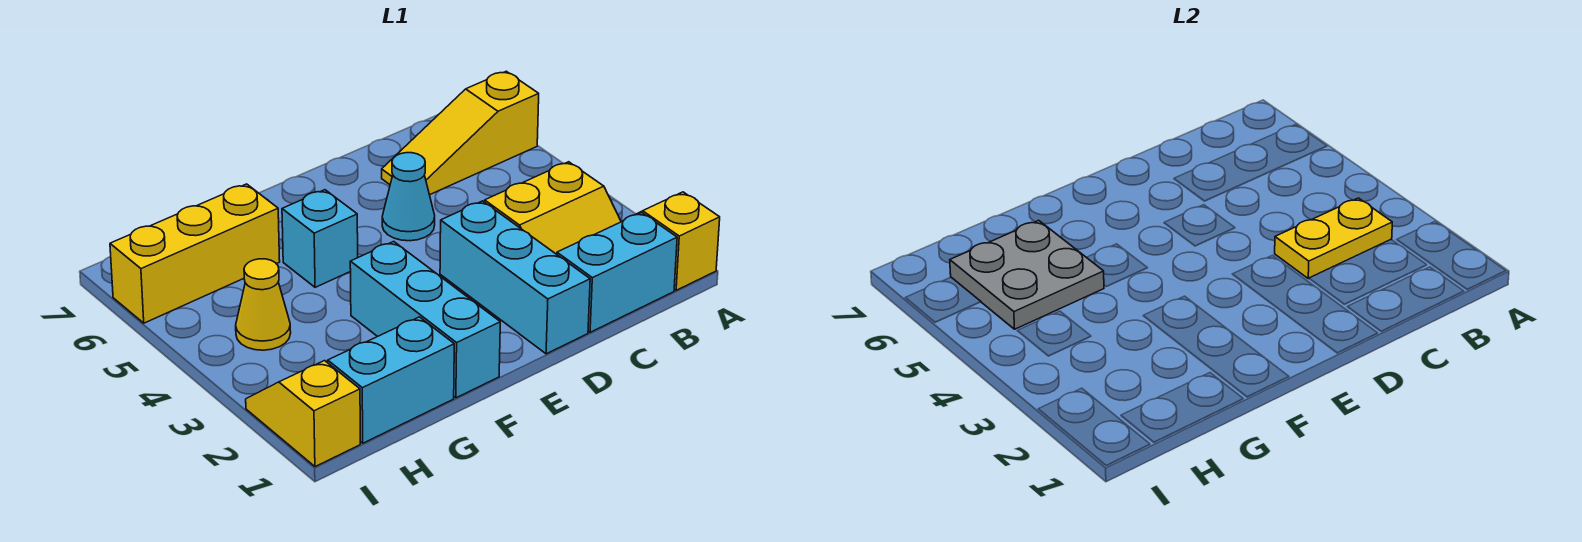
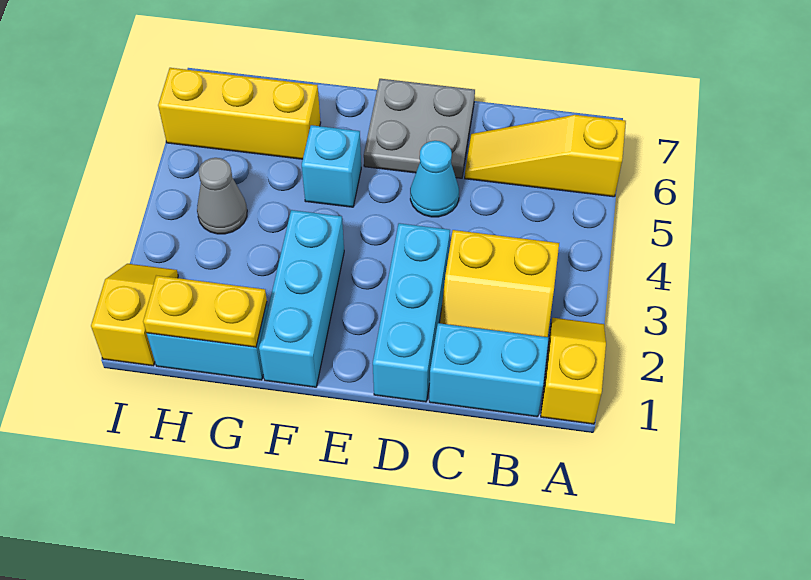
yellow 1x2 plate [1275,198,1392,279] -> yellow 1x2 plate moved to [143,275,267,347]
grey 2x2 plate [950,220,1104,329] -> grey 2x2 plate moved to [364,79,475,178]
yellow 1x1 cone [236,259,291,350] -> grey 1x1 cone [197,158,247,234]

